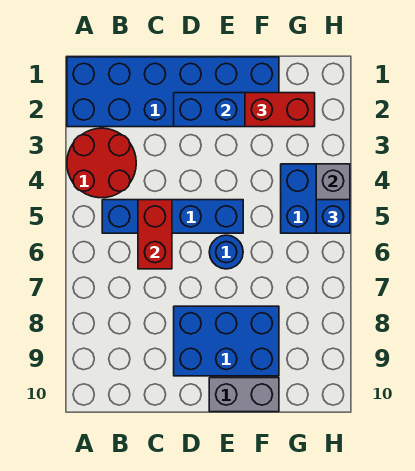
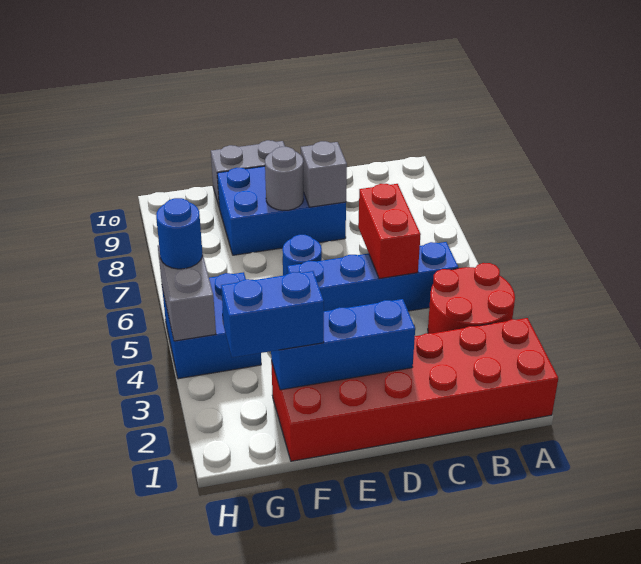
blue 2x6 brick [67,57,279,127] -> red 2x6 brick [271,318,558,461]
none -> grey 1x1 brick [301,141,347,207]
none -> grey 1x1 round brick [265,147,304,210]
red 1x2 brick [245,93,315,127] -> blue 1x2 brick [221,271,324,358]
blue 1x1 brick [316,200,350,233] -> blue 1x1 round brick [156,198,202,269]

